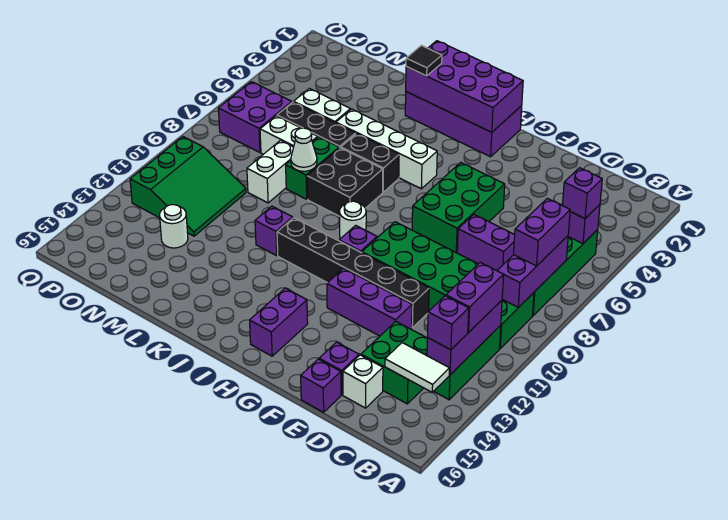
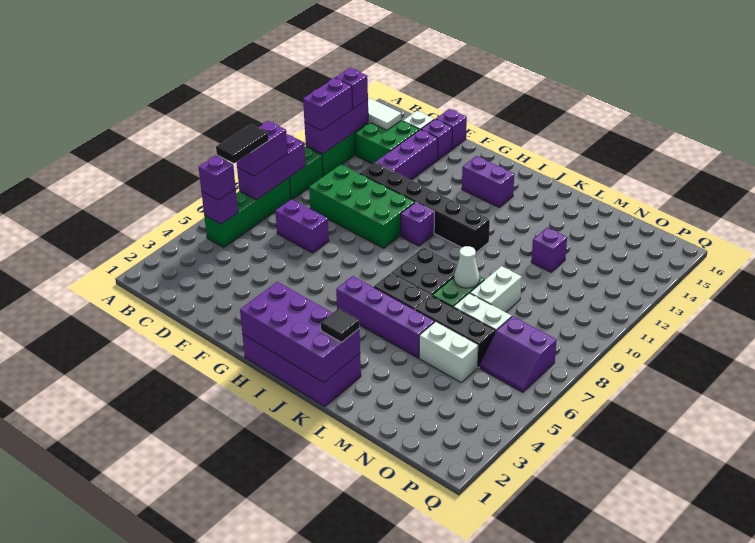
none -> black 1x2 tile [216,124,269,163]
purple 1x3 brick [327,268,412,336] -> purple 1x3 brick turned to [376,130,438,180]
green 2x3 brick [412,162,505,252] -> none
purple 1x2 brick [250,288,308,356] -> purple 1x2 brick turned to [462,156,514,207]
white 1x4 brick [336,109,437,189] -> purple 1x4 brick [336,276,435,358]
white 1x1 round brick [339,201,366,239] -> none
purple 1x1 brick [255,206,293,256] -> purple 1x1 brick moved to [531,227,567,272]
green 3x3 slope [130,137,246,236] -> none
white 1x1 round brick [160,205,188,248] -> none
purple 2x2 brick [218,82,292,152] -> purple 2x2 slope [479,316,557,392]

